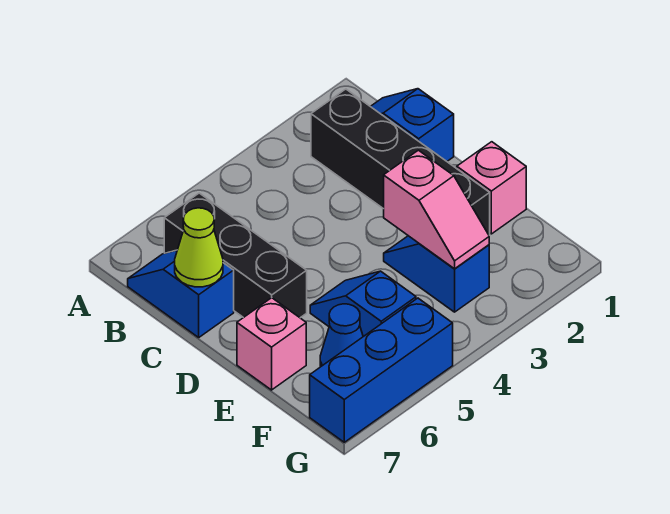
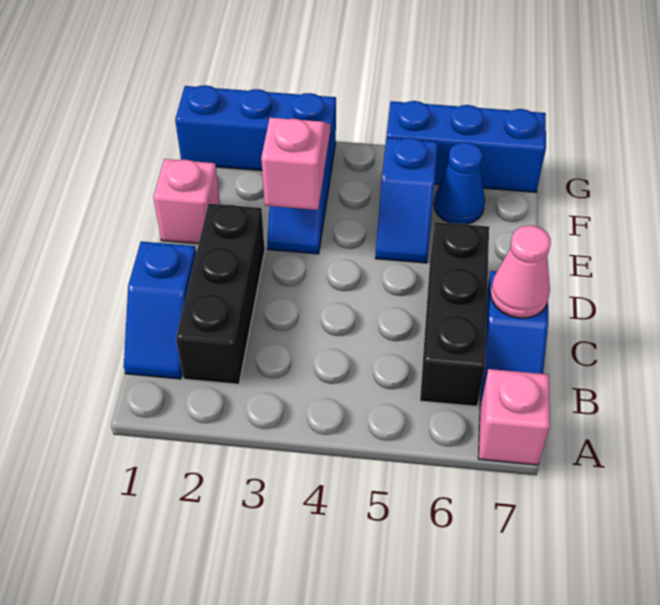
black 1x4 brick [311,89,490,236] -> black 1x3 brick [176,204,265,384]
lime 1x1 cone [175,208,223,287] -> pink 1x1 cone [490,225,551,318]
pink 1x1 brick [237,298,306,390] -> pink 1x1 brick moved to [478,369,550,465]
none -> blue 1x3 brick [175,85,336,176]

